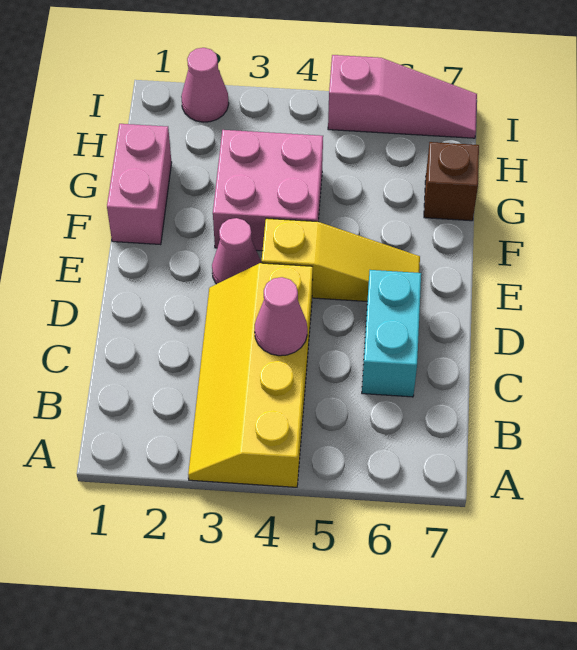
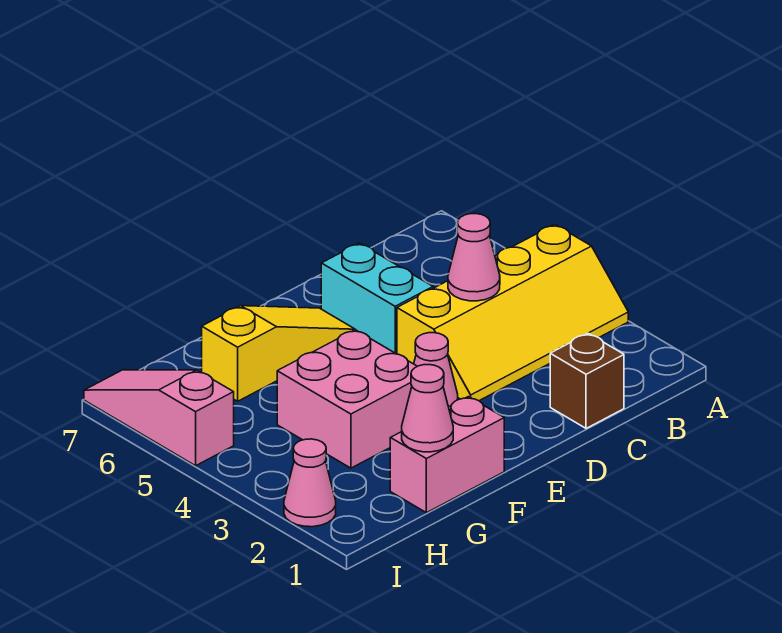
cyan 1x2 brick [362,270,421,397] -> cyan 1x2 brick turned to [321,243,433,354]
yellow 1x3 slope [262,218,420,301] -> yellow 1x3 slope turned to [202,306,355,401]
none -> pink 1x1 cone [402,365,453,452]
brown 1x1 brick [424,142,479,221] -> brown 1x1 brick moved to [550,333,624,428]

